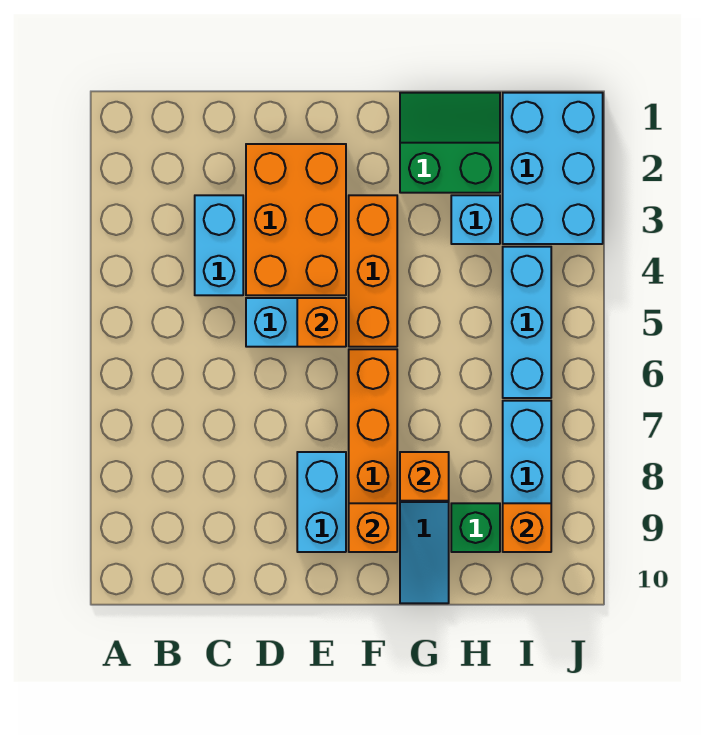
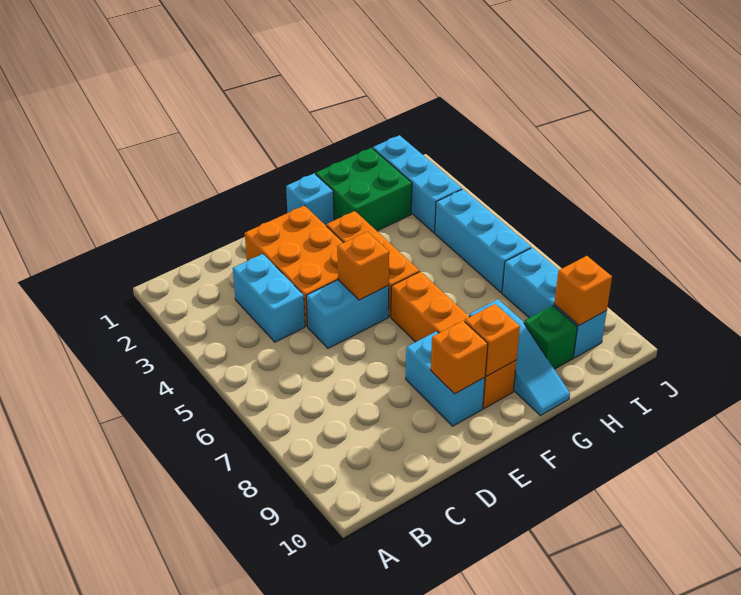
green 2x2 slope [400,93,500,193] -> green 2x2 brick [316,148,412,231]
orange 1x1 brick [400,452,449,501] -> orange 1x1 brick moved to [431,321,488,394]
cyan 1x1 brick [451,195,500,244] -> cyan 1x1 brick moved to [286,173,334,225]
cyan 2x3 brick [503,93,603,244] -> cyan 1x3 brick [373,135,462,233]

